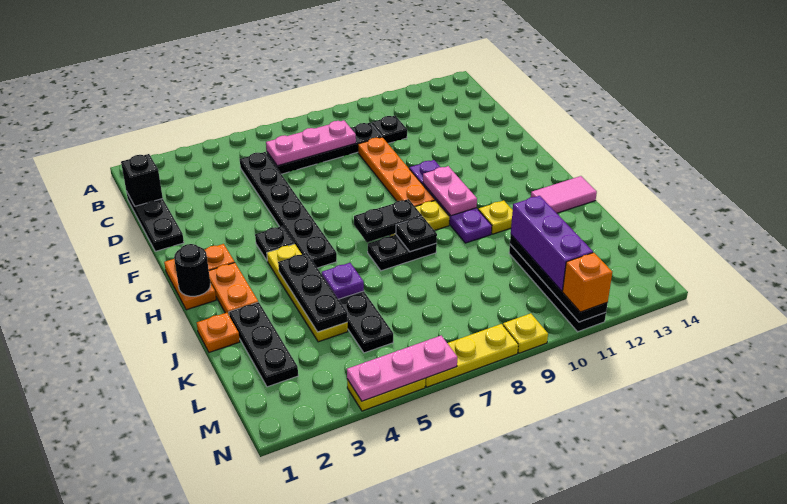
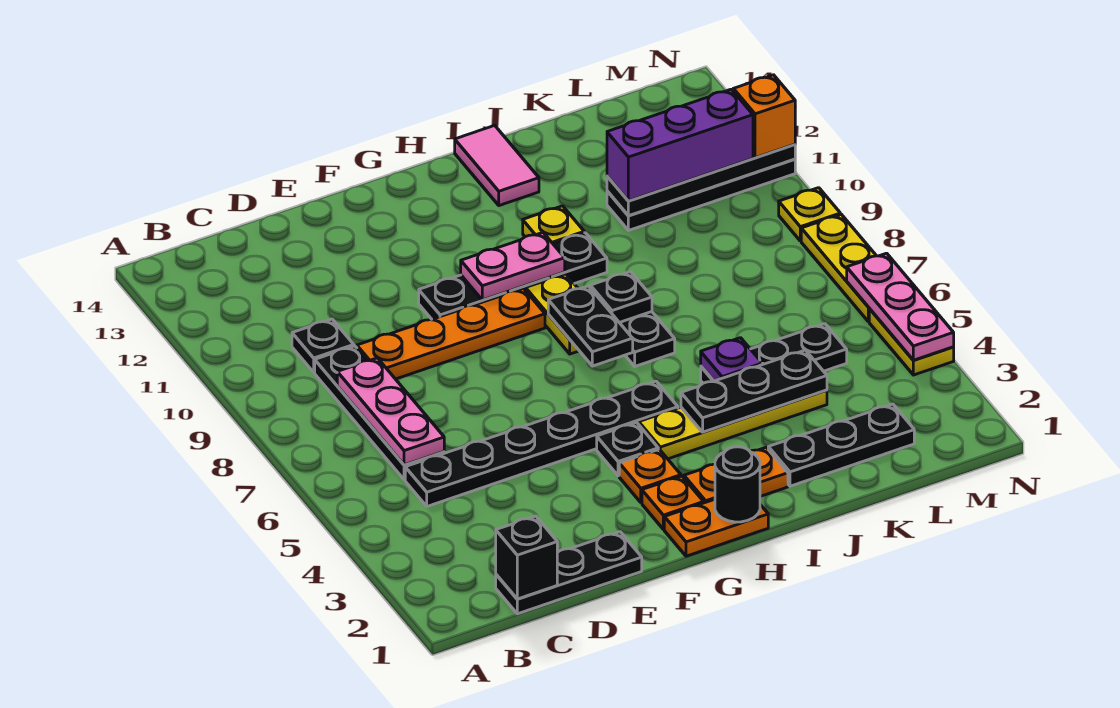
purple 1x4 plate [409,160,492,243] -> black 1x4 plate [419,233,607,319]
orange 1x1 plate [197,313,240,352] -> orange 1x1 plate moved to [619,449,681,503]

